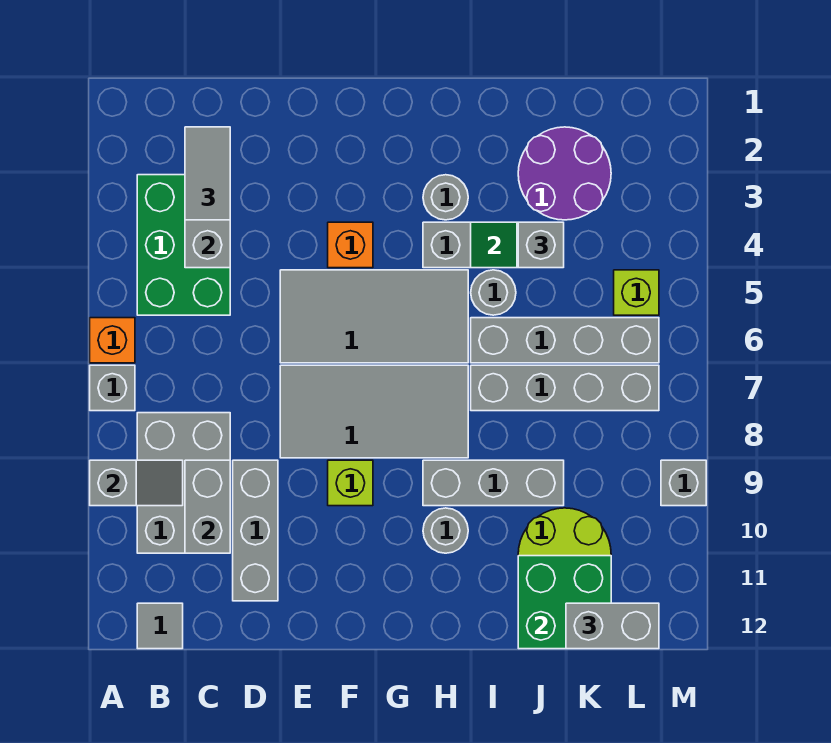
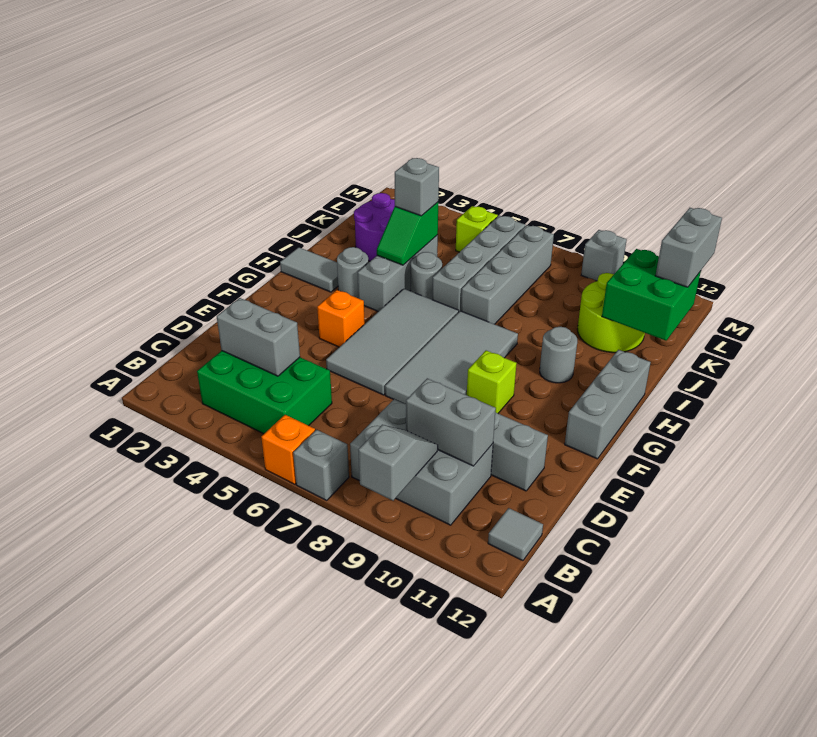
grey 1x2 tile [185,127,230,220] -> grey 1x2 tile moved to [280,247,338,292]
grey 1x3 brick [423,460,564,506] -> grey 1x3 brick moved to [565,350,651,459]

